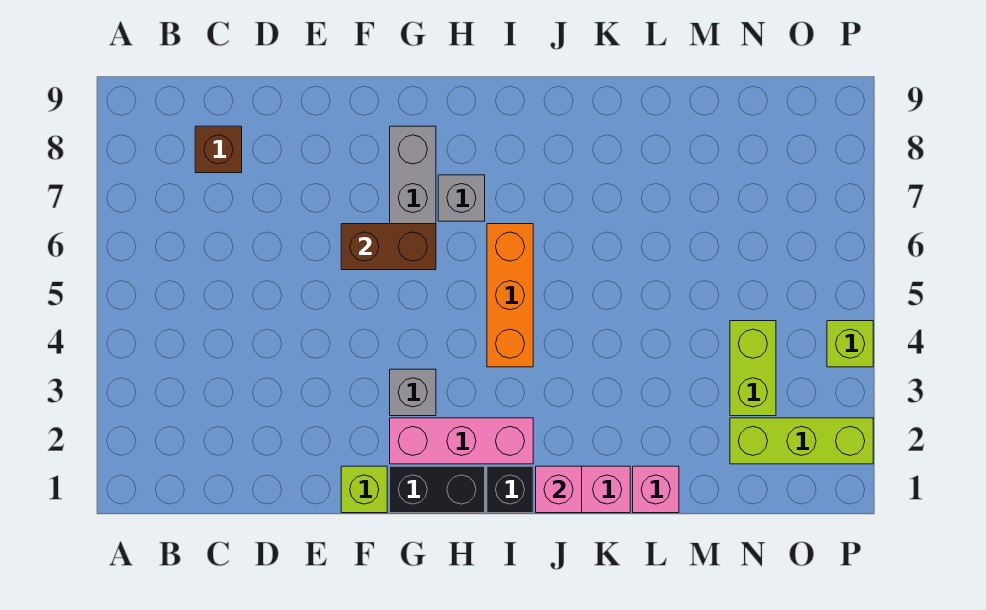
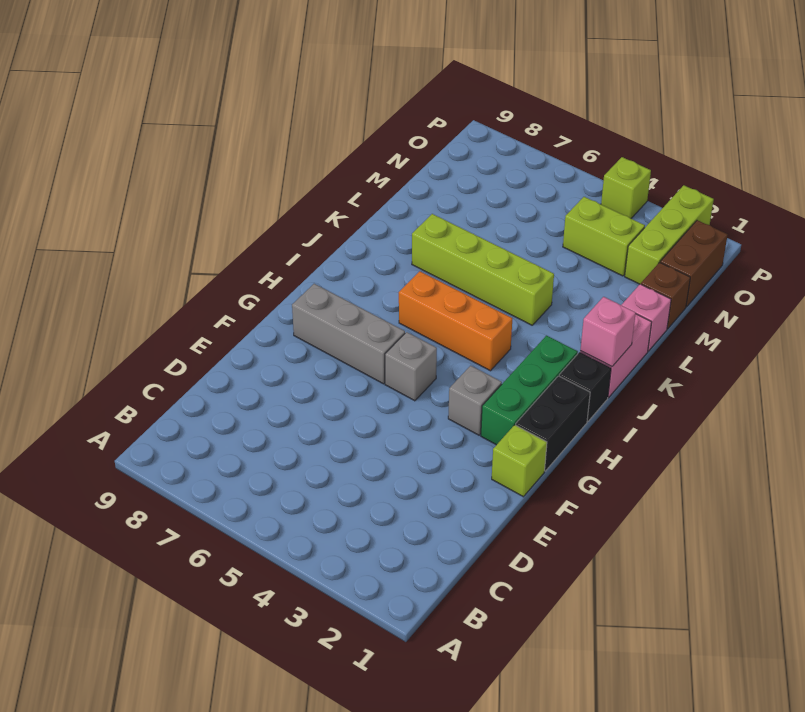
brown 1x1 brick [195,126,242,173] -> brown 1x1 brick moved to [641,262,690,329]
brown 1x2 brick [341,224,436,270] -> brown 1x2 brick moved to [660,220,728,307]
pink 1x3 brick [390,418,533,464] -> green 1x3 brick [481,335,578,445]
grey 1x1 brick [438,175,485,221] -> grey 1x1 brick moved to [385,332,437,401]
none -> lime 1x4 brick [412,214,554,325]

